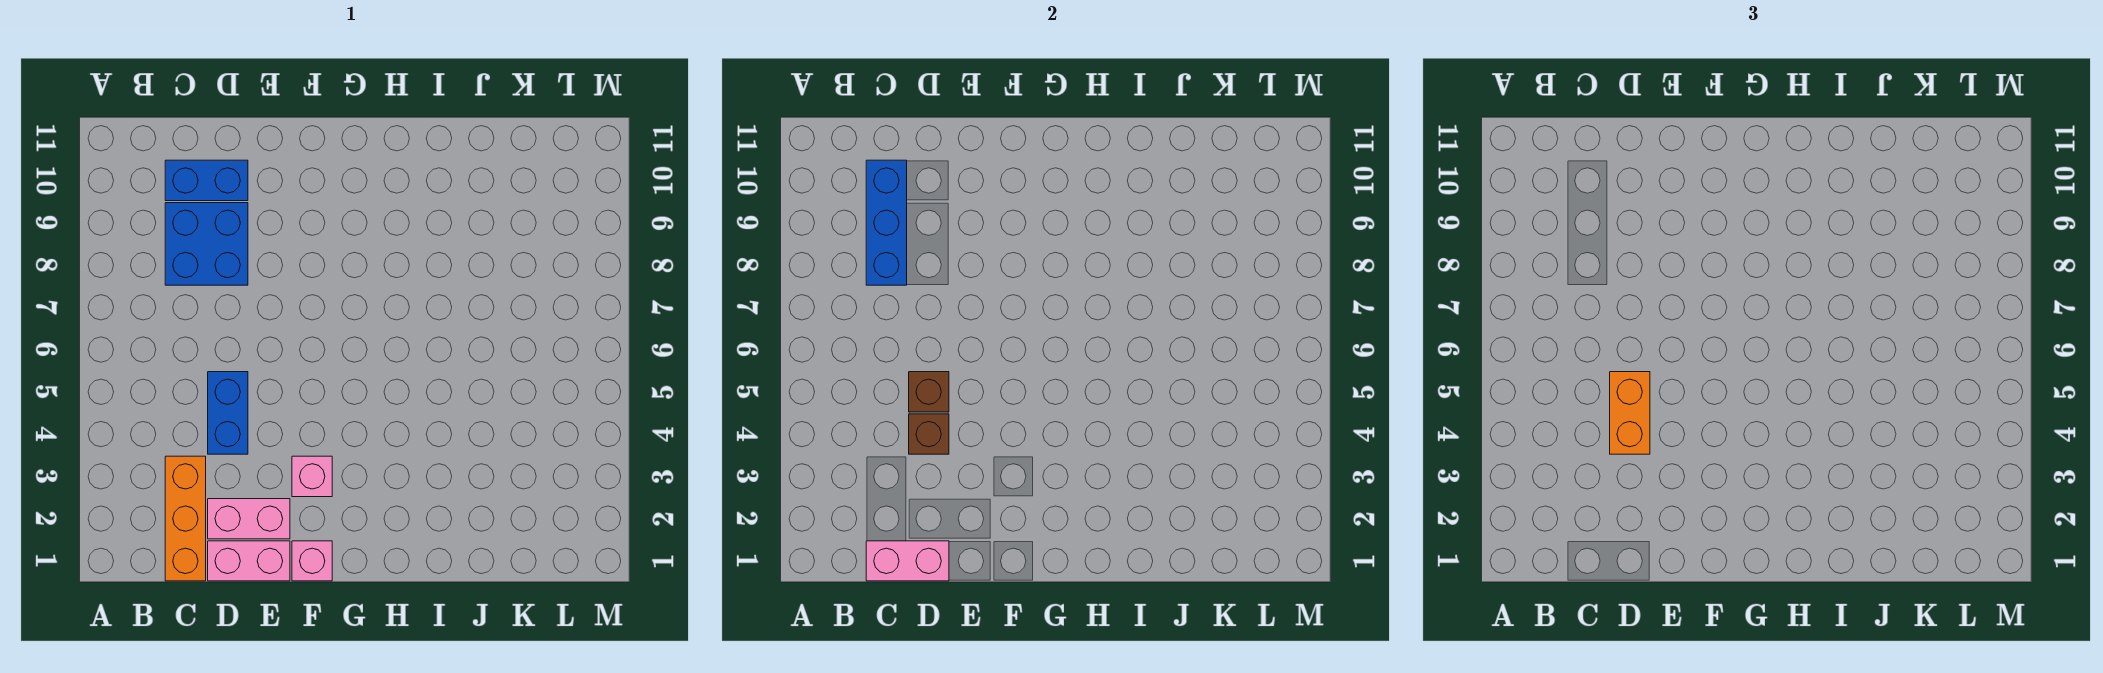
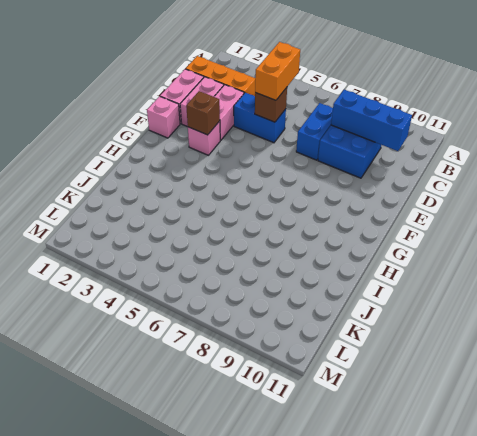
pink 1x2 brick [866,541,949,581] -> pink 1x2 brick moved to [214,85,244,140]
blue 1x2 brick [165,160,248,201] -> blue 1x2 brick moved to [296,103,333,160]
brown 1x1 brick [909,414,949,454] -> brown 1x1 brick moved to [186,91,220,135]
orange 1x2 brick [1610,372,1650,454] -> orange 1x2 brick turned to [255,42,300,100]

